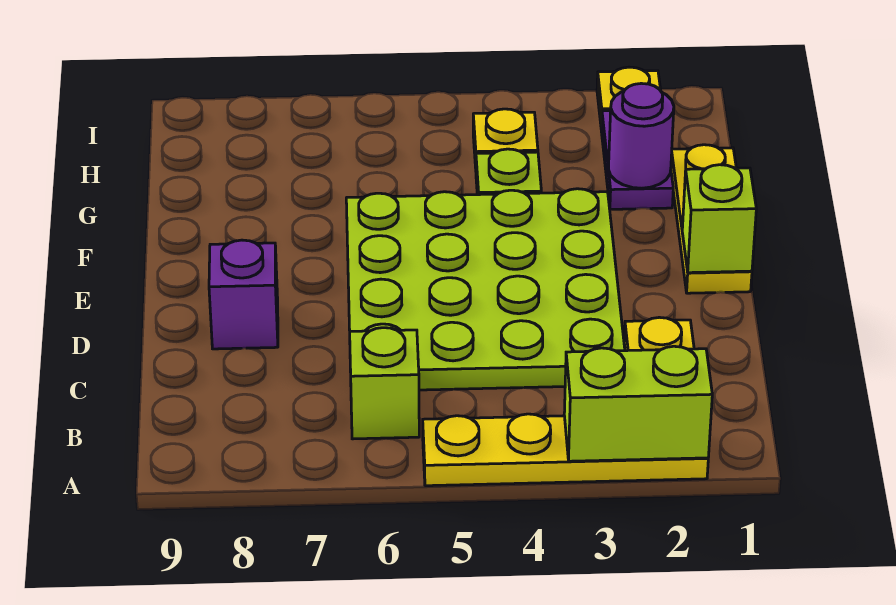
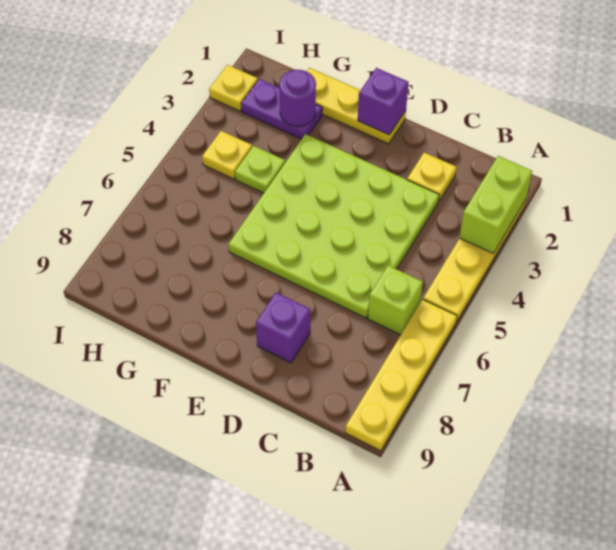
none -> yellow 1x4 plate [345,299,457,451]
lime 1x1 brick [682,165,756,273] -> purple 1x1 brick [358,68,409,135]

